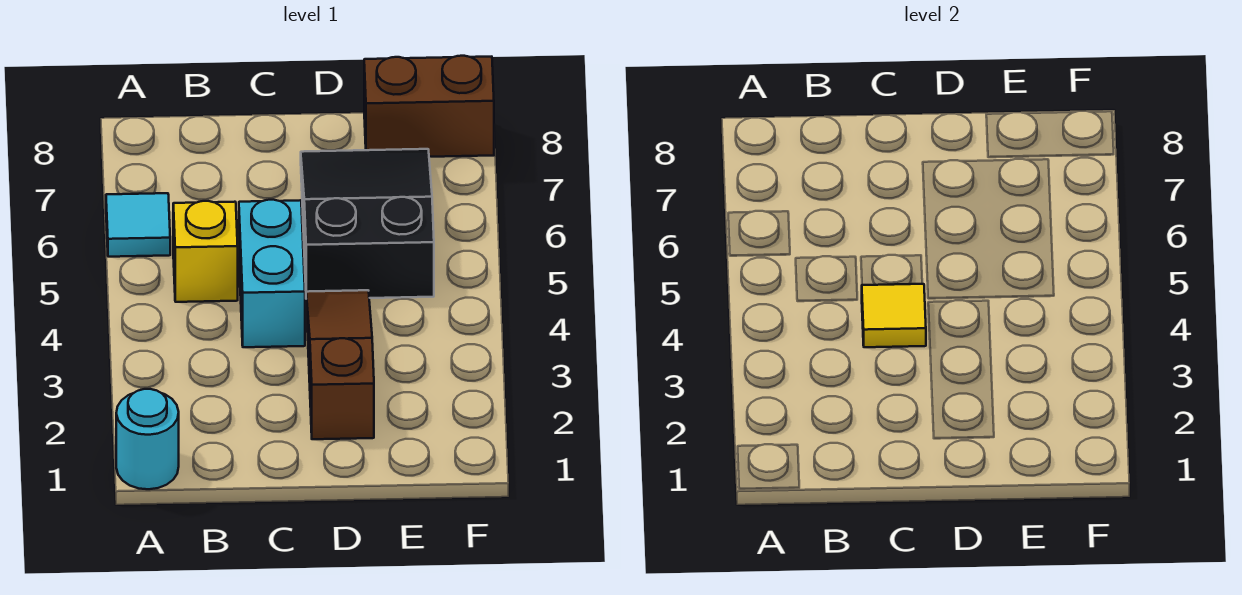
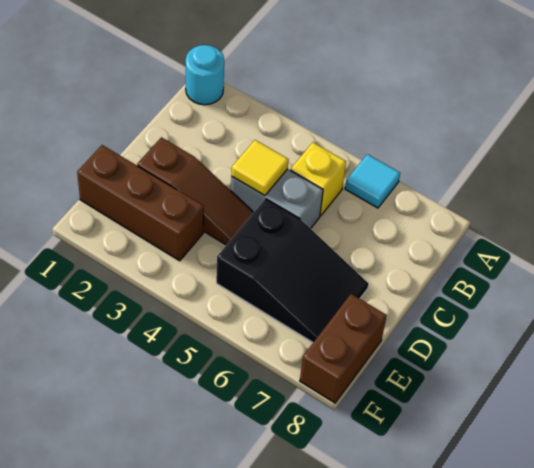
cyan 1x2 brick [239,200,305,347] -> grey 1x2 brick [231,169,323,229]
none -> brown 1x3 brick [77,145,204,261]

